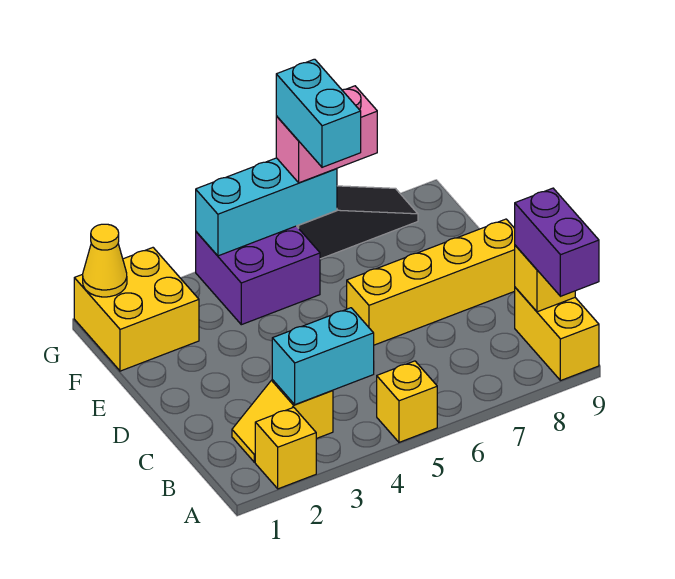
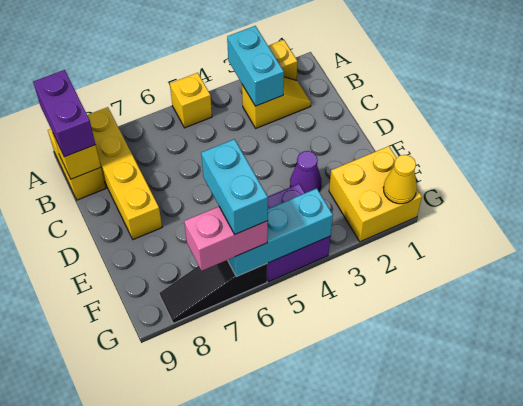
cyan 1x2 brick [272,308,374,405] -> cyan 1x2 brick turned to [227,26,284,106]
yellow 1x4 brick [347,219,515,345] -> yellow 1x4 brick turned to [87,107,162,240]
none -> purple 1x1 cone [290,151,321,193]

